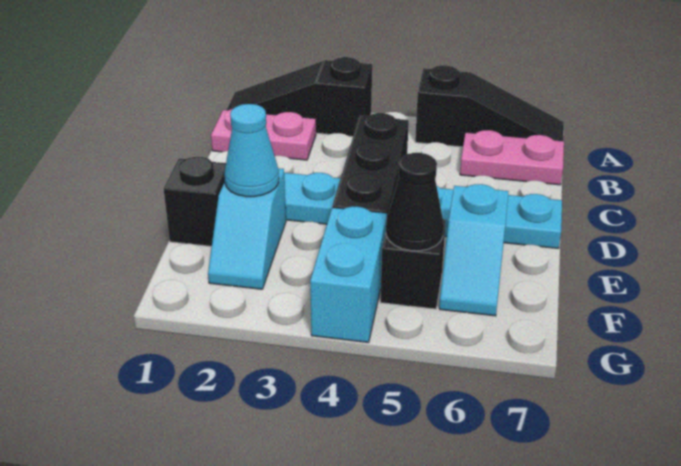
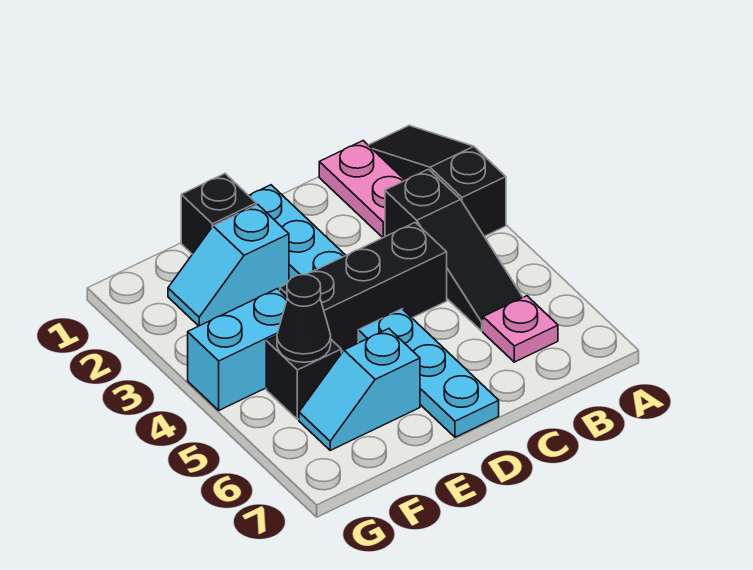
black 1x3 slope [415,65,564,147] -> black 1x3 slope moved to [385,169,523,331]
pink 1x2 plate [460,130,564,185] -> pink 1x1 plate [483,296,558,362]
cyan 1x1 cone [224,104,279,197] -> none

